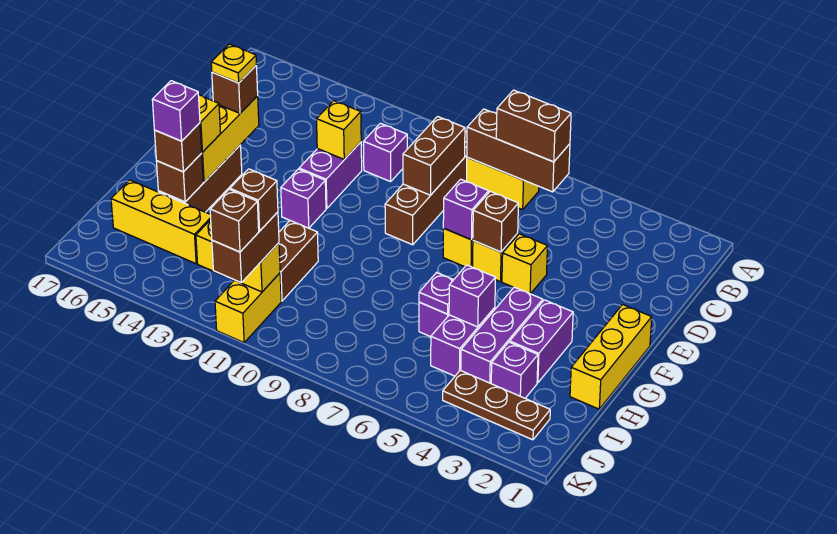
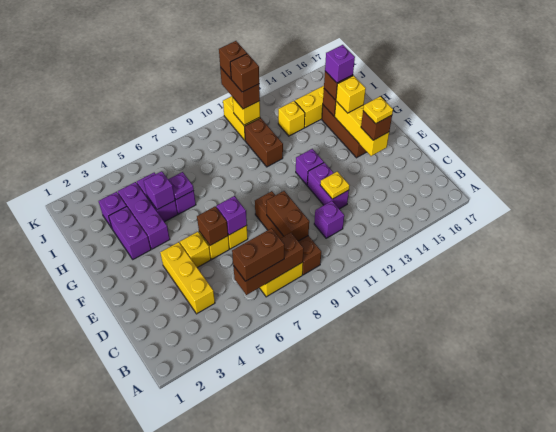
yellow 1x1 brick [317,101,361,159] -> yellow 1x1 plate [320,171,349,199]
yellow 1x3 brick [570,305,652,409] -> yellow 1x3 brick moved to [160,242,215,314]
brown 1x3 plate [443,370,550,440] -> none

